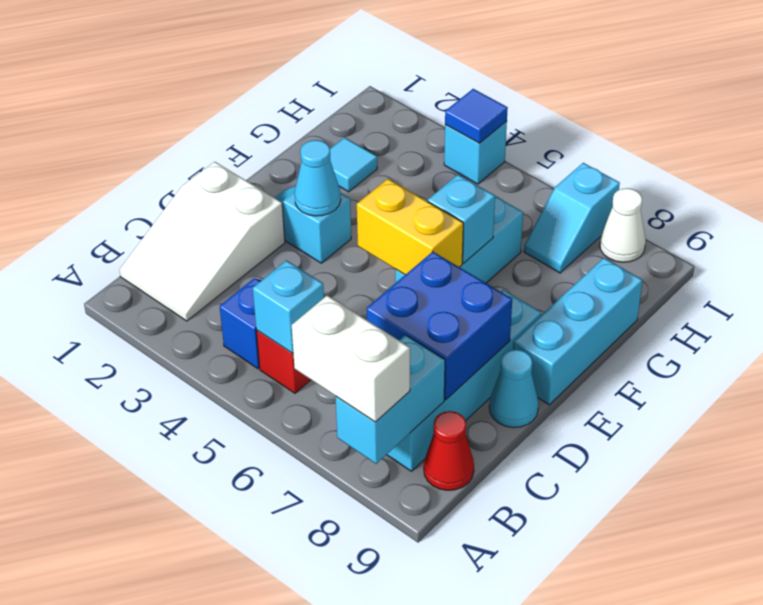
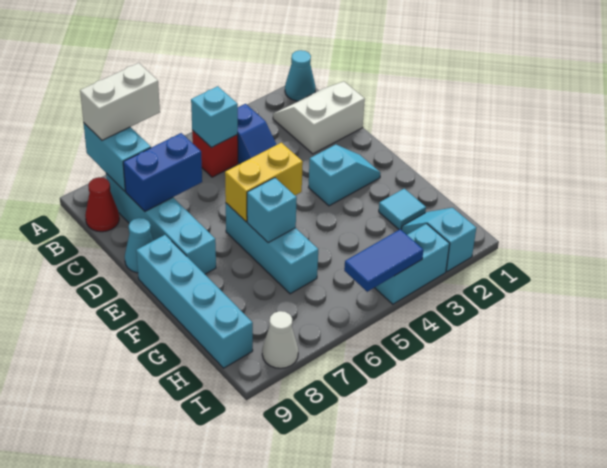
white 2x3 slope [119,162,285,321] -> white 2x2 slope [273,82,365,154]
blue 2x2 brick [366,252,512,400] -> blue 1x2 brick [123,133,202,211]
cyan 1x1 cone [295,140,341,216] -> cyan 1x1 cone moved to [285,50,316,101]
cyan 1x3 brick [513,258,643,405] -> cyan 1x4 brick [136,235,253,368]
cyan 1x2 slope [524,163,620,273] -> cyan 1x2 slope moved to [401,208,476,272]
cyan 1x1 brick [444,121,507,184] -> cyan 1x2 brick [375,224,450,304]
blue 1x1 tile [445,89,508,143] -> blue 1x2 tile [344,229,423,292]

